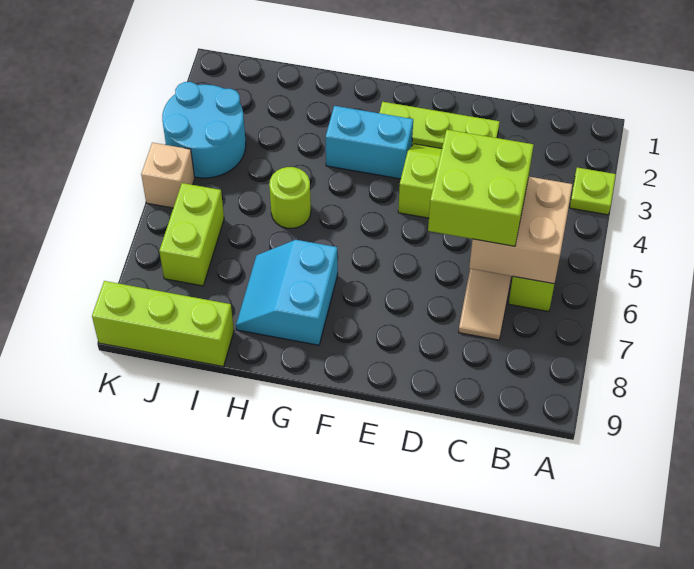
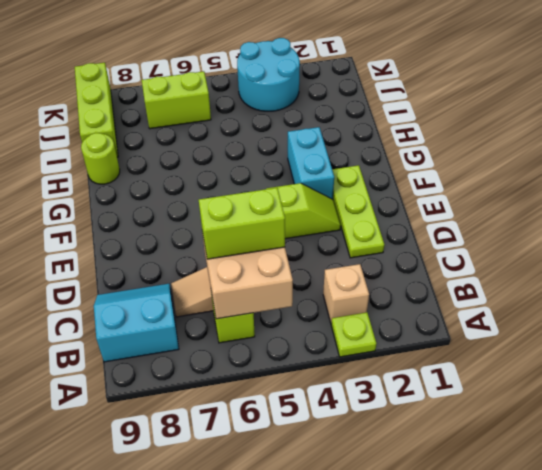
lime 2x2 brick [428,130,534,246] -> lime 1x2 brick [199,188,285,259]
cyan 2x2 slope [236,240,338,345] -> cyan 2x2 slope moved to [94,284,179,362]
lime 1x1 round brick [269,167,311,228] -> lime 1x1 round brick moved to [81,133,120,184]
tan 1x1 brick [141,143,195,208] -> tan 1x1 brick moved to [323,264,369,324]

